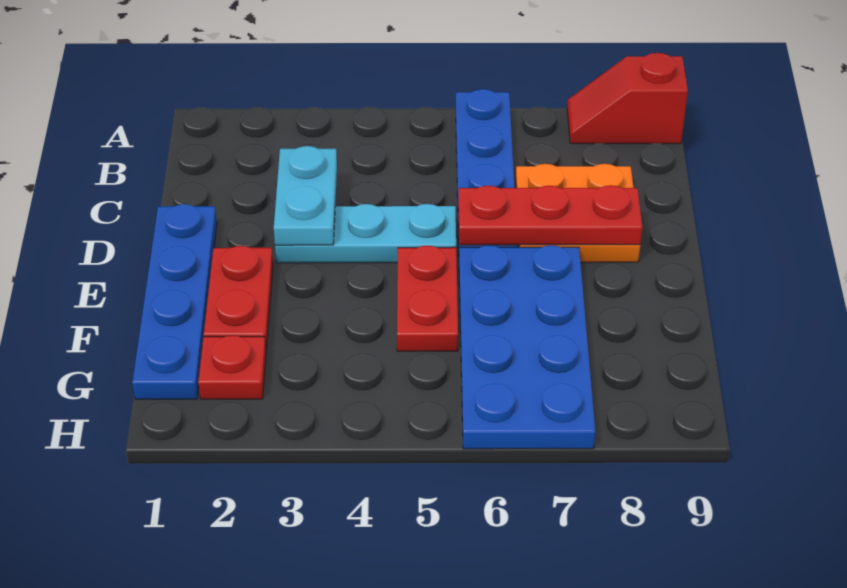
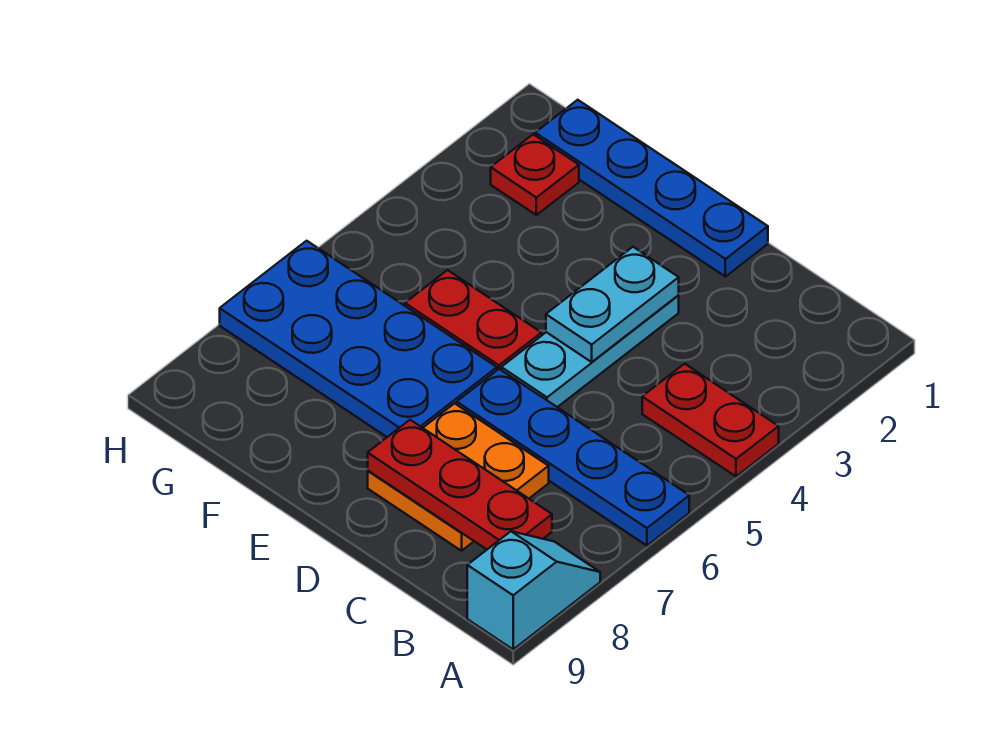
red 1x2 slope [567,53,688,144] -> cyan 1x2 slope [467,531,600,649]
cyan 1x2 plate [274,146,337,245] -> cyan 1x2 plate turned to [546,247,679,362]
red 1x3 plate [458,185,642,245] -> red 1x3 plate turned to [368,420,552,549]
red 1x2 plate [204,246,273,351] -> red 1x2 plate moved to [642,364,779,476]

